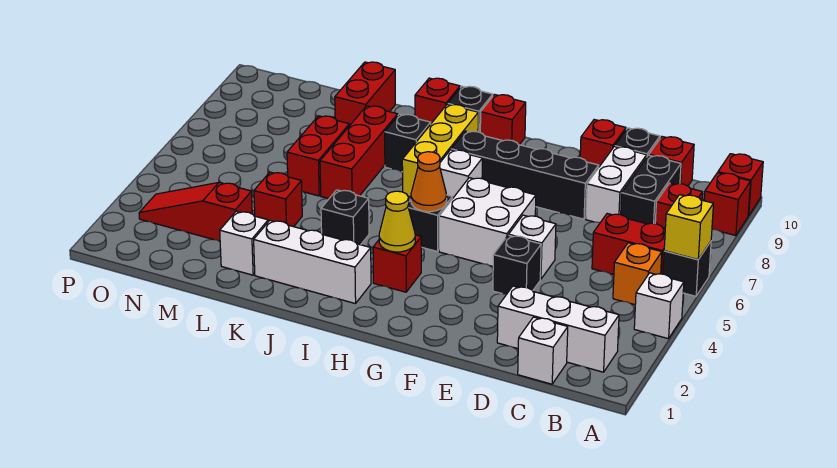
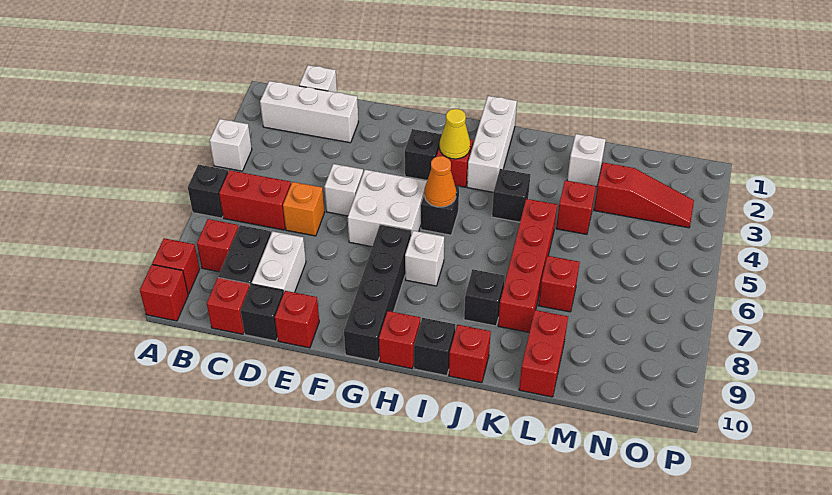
yellow 1x1 brick [664,195,713,260] -> none
orange 1x1 brick [613,243,662,305] -> orange 1x1 brick moved to [283,182,324,236]
black 1x1 brick [493,235,541,294] -> black 1x1 brick moved to [405,129,442,180]
black 1x4 brick [451,131,599,219] -> black 1x4 brick turned to [344,224,411,362]
white 1x3 brick [254,220,371,304] -> white 1x3 brick turned to [467,96,517,192]
yellow 1x3 brick [402,104,478,197] -> none
red 1x3 brick [320,106,398,199] -> red 1x4 brick [498,199,557,332]
red 1x2 brick [287,116,349,196] -> red 1x1 brick [538,256,580,312]

